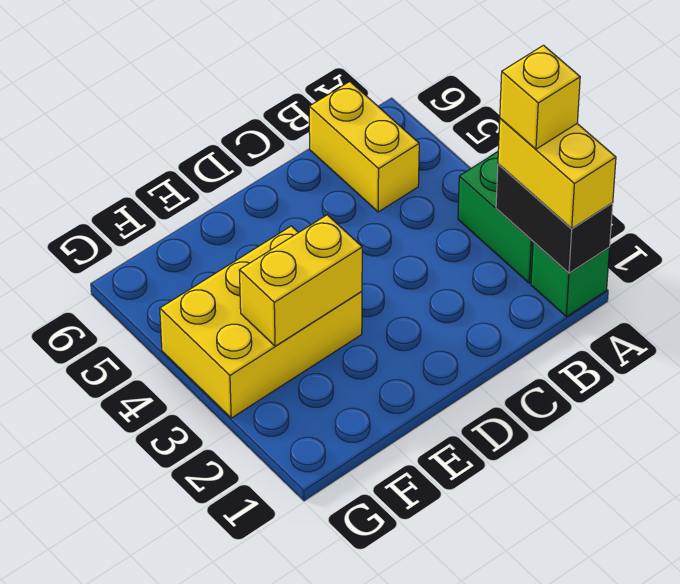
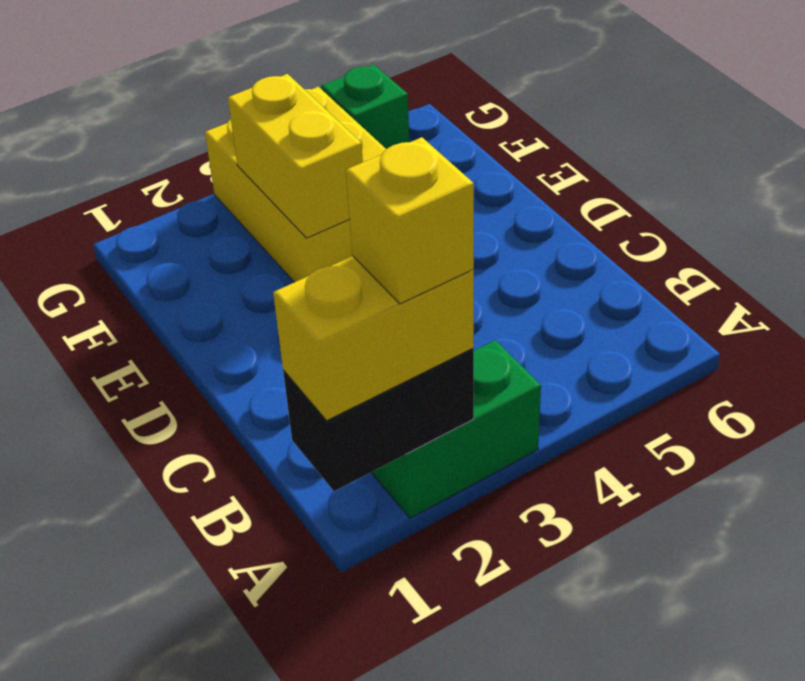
green 1x1 brick [531,242,610,317] -> green 1x1 brick moved to [321,65,409,149]
yellow 1x2 brick [309,82,419,212] -> none

